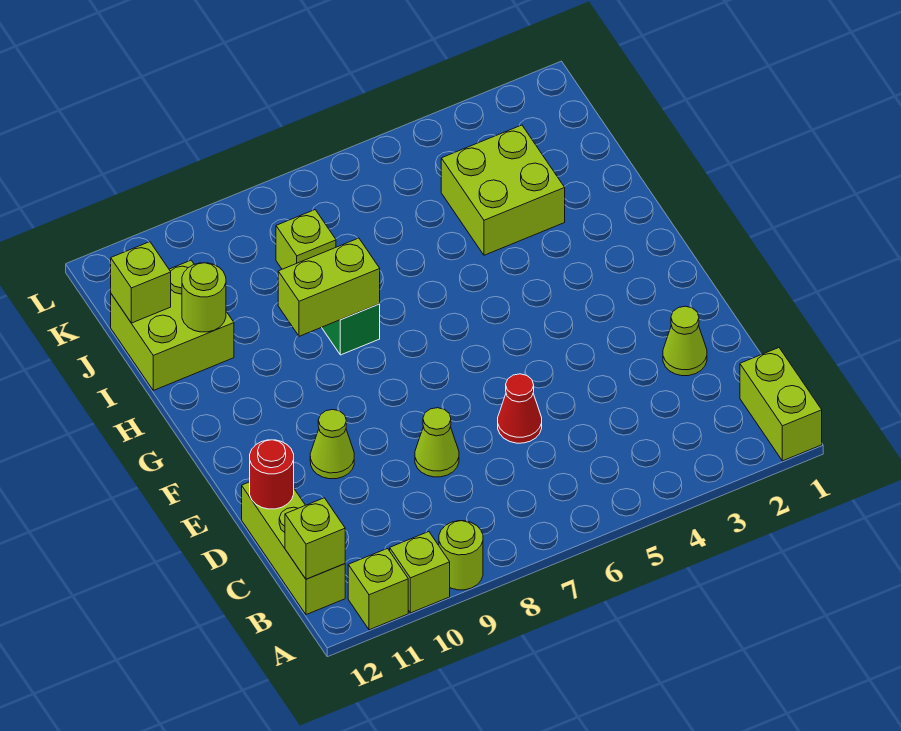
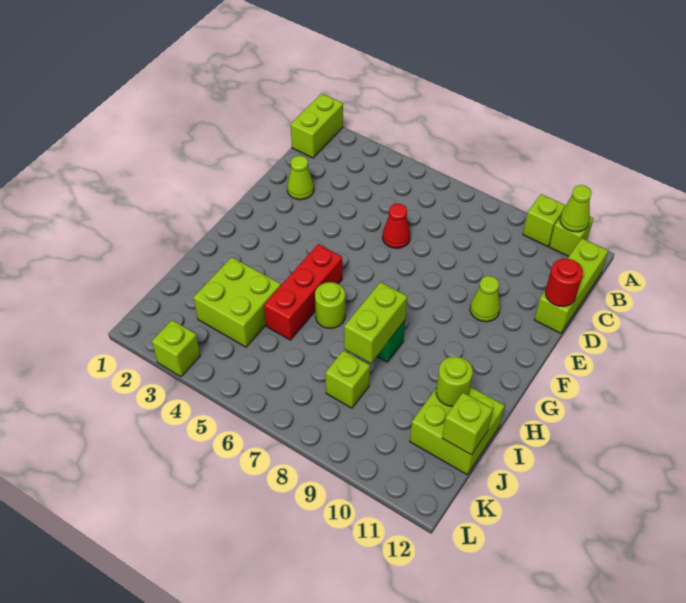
lime 1x1 round brick [439,521,483,590] -> lime 1x1 round brick moved to [315,282,345,328]
lime 1x1 brick [285,498,345,579] -> lime 1x1 brick moved to [152,320,200,377]
lime 1x1 cone [415,408,459,477] -> lime 1x1 cone moved to [560,185,592,232]
none -> red 1x3 brick [264,244,342,340]
lime 1x2 brick [278,238,380,336] -> lime 1x2 brick turned to [344,282,407,363]

